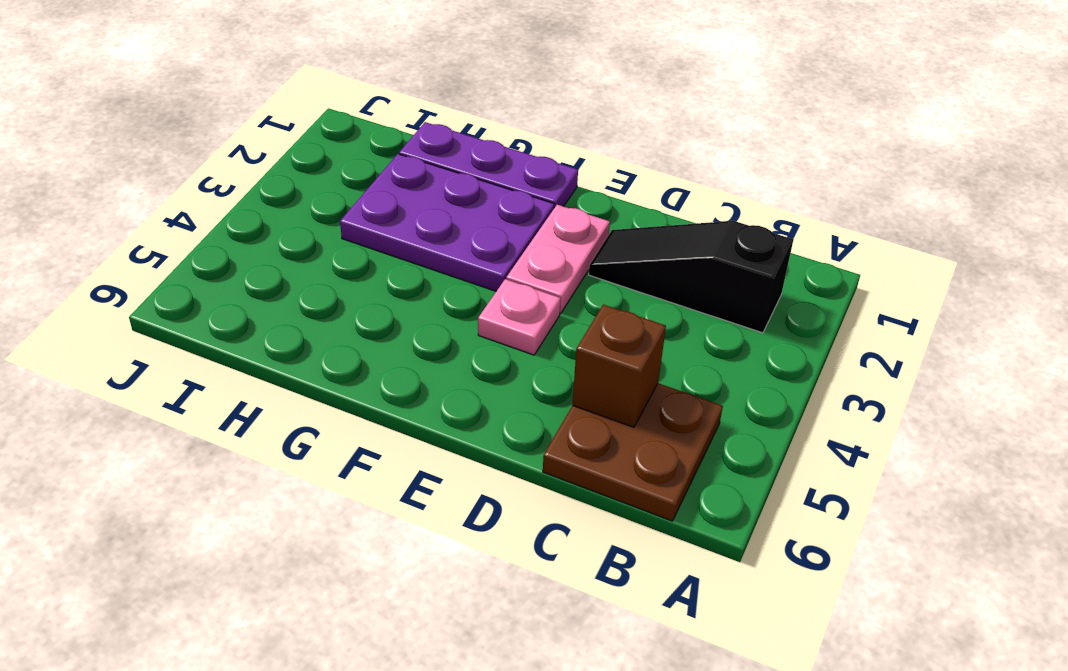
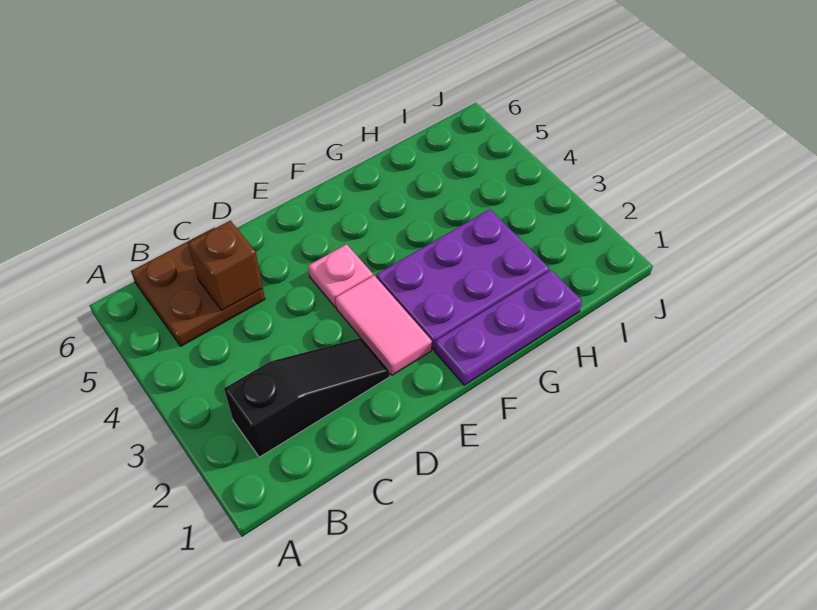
pink 1x2 plate [506,205,610,313] -> pink 1x2 tile [335,276,432,375]

